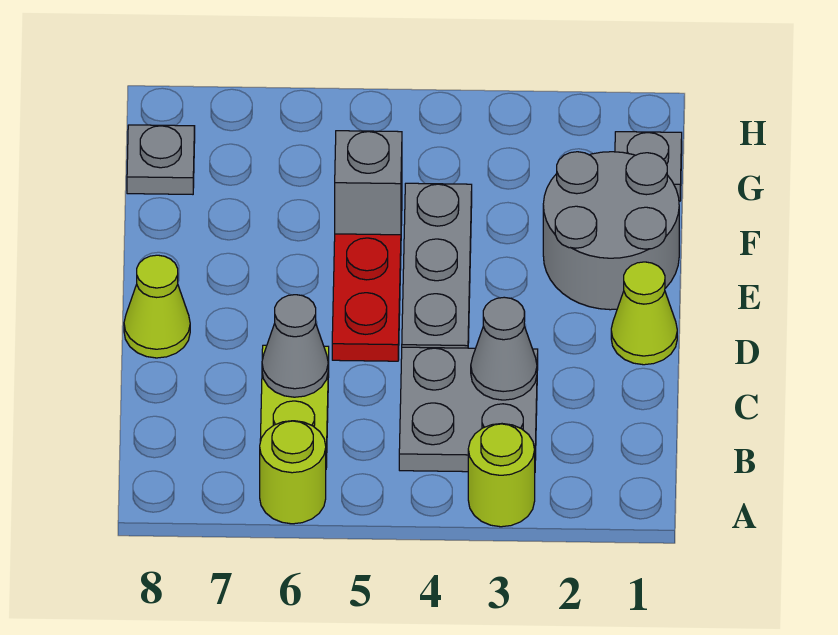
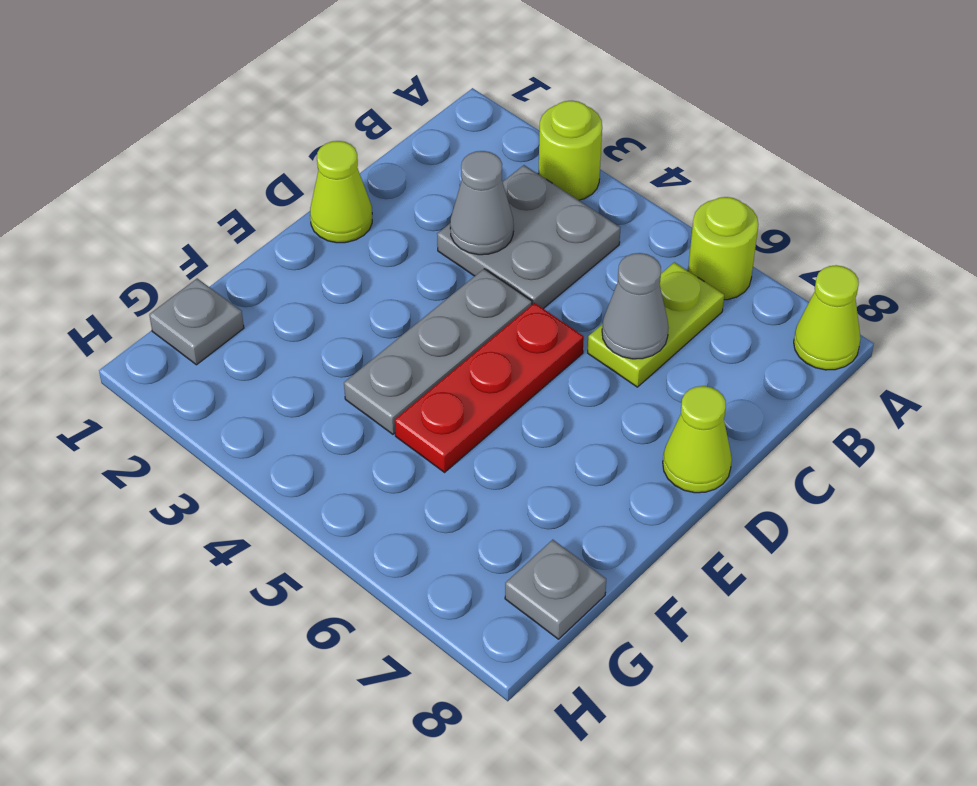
none -> lime 1x1 cone [794,265,861,370]
grey 2x2 round brick [543,152,679,310] -> none
grey 1x1 brick [335,131,402,235] -> none

